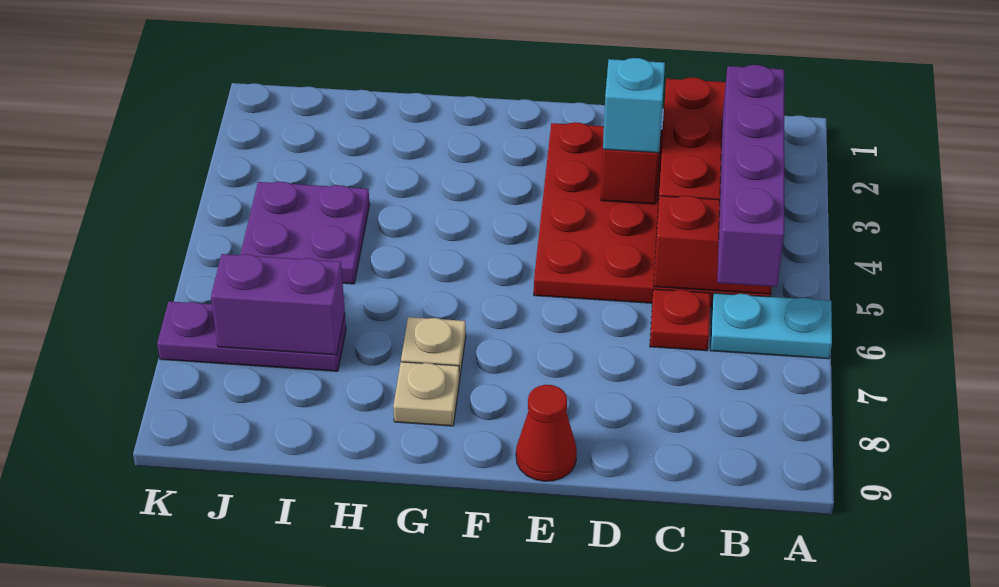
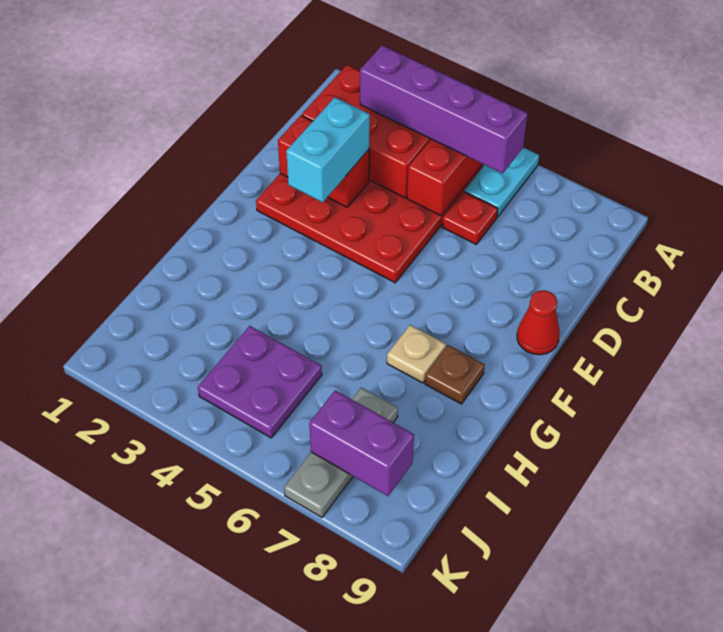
cyan 1x1 brick [603,58,665,153] -> cyan 1x2 brick [286,97,370,202]
tan 1x1 plate [393,362,460,426] -> brown 1x1 plate [425,345,485,404]
purple 1x3 plate [157,301,346,371] -> grey 1x3 plate [284,387,398,518]
purple 1x2 brick [211,254,345,355] -> purple 1x2 brick turned to [309,390,414,496]

